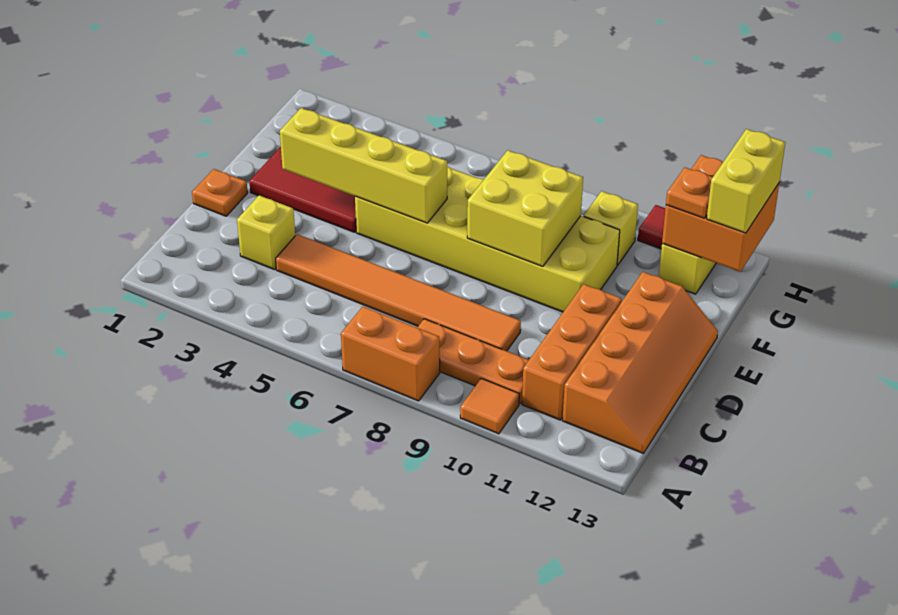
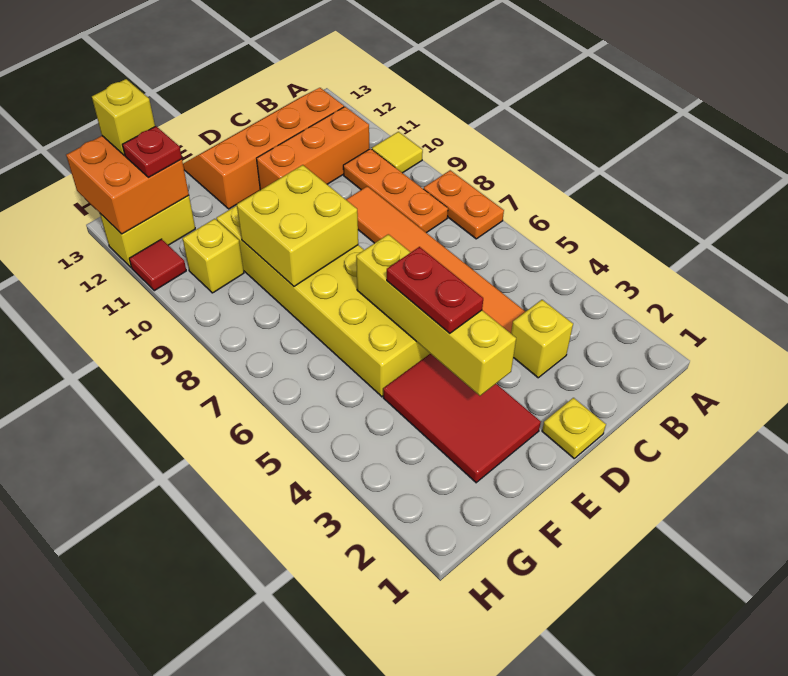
orange 1x2 brick [341,306,440,401] -> orange 1x2 plate [424,170,504,239]
orange 1x1 tile [460,378,519,434] -> yellow 1x1 tile [372,132,423,173]
orange 1x1 plate [192,169,248,216] -> yellow 1x1 plate [542,398,606,458]
none -> red 1x2 plate [387,247,483,333]
orange 1x1 plate [666,167,713,218] -> red 1x1 plate [122,126,182,177]
yellow 1x2 brick [707,129,785,233] -> yellow 1x1 brick [92,79,155,155]

